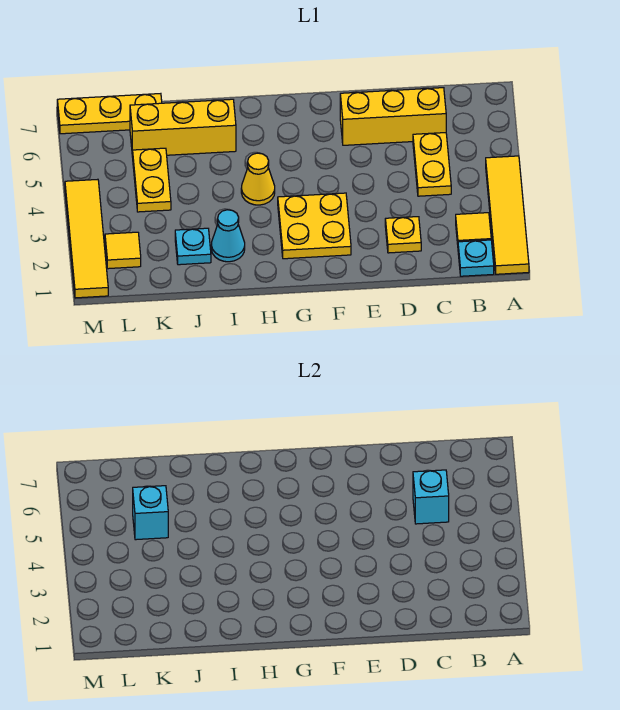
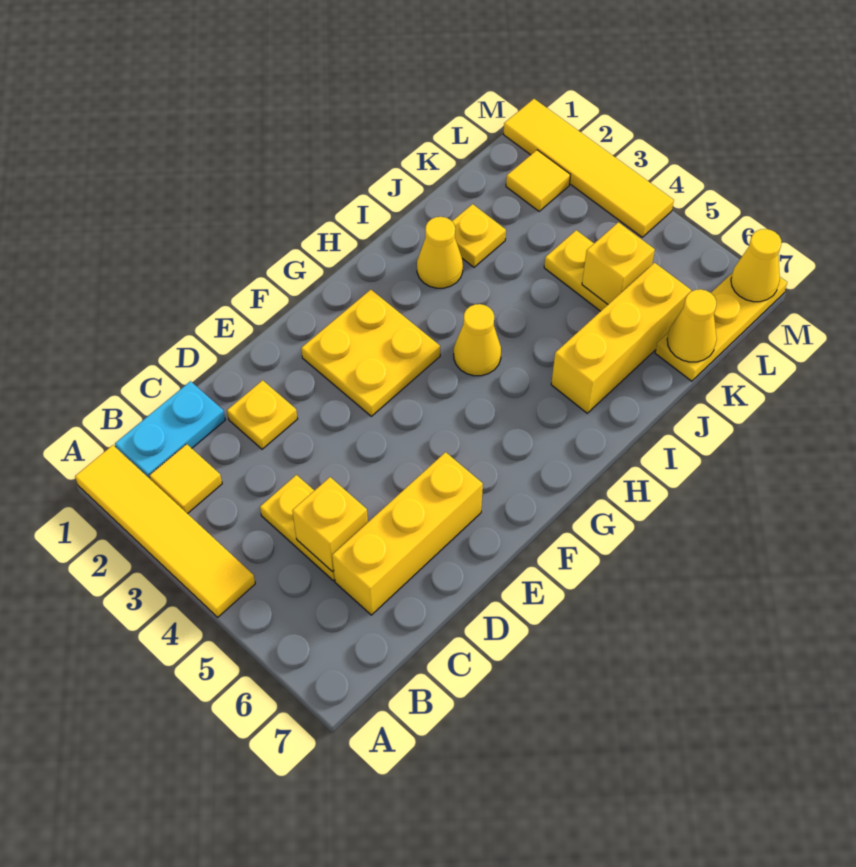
cyan 1x1 plate [458,240,494,276] -> cyan 1x2 plate [115,381,225,480]
cyan 1x1 brick [413,470,449,524] -> yellow 1x1 brick [292,477,368,572]
cyan 1x1 cone [211,210,245,262] -> yellow 1x1 cone [417,217,463,288]
cyan 1x1 plate [175,228,211,265] -> yellow 1x1 plate [452,204,506,267]
cyan 1x1 brick [133,486,168,540] -> yellow 1x1 brick [582,222,655,304]
none -> yellow 1x1 cone [667,289,717,362]
none -> yellow 1x1 cone [731,229,781,302]

